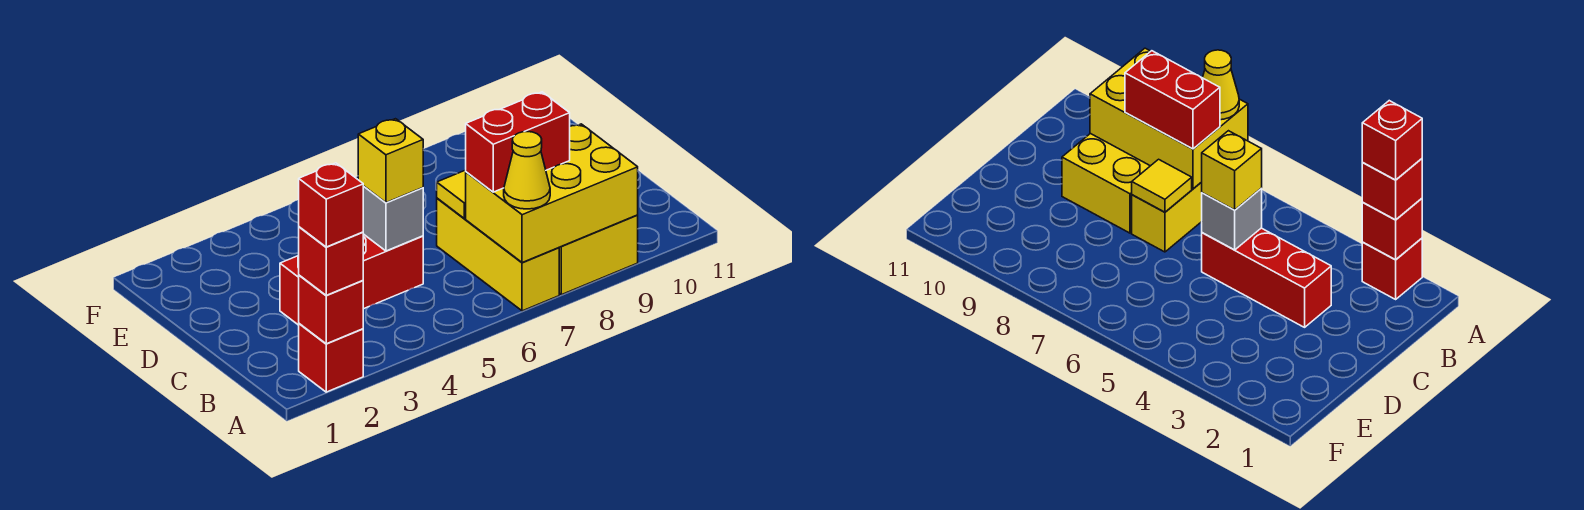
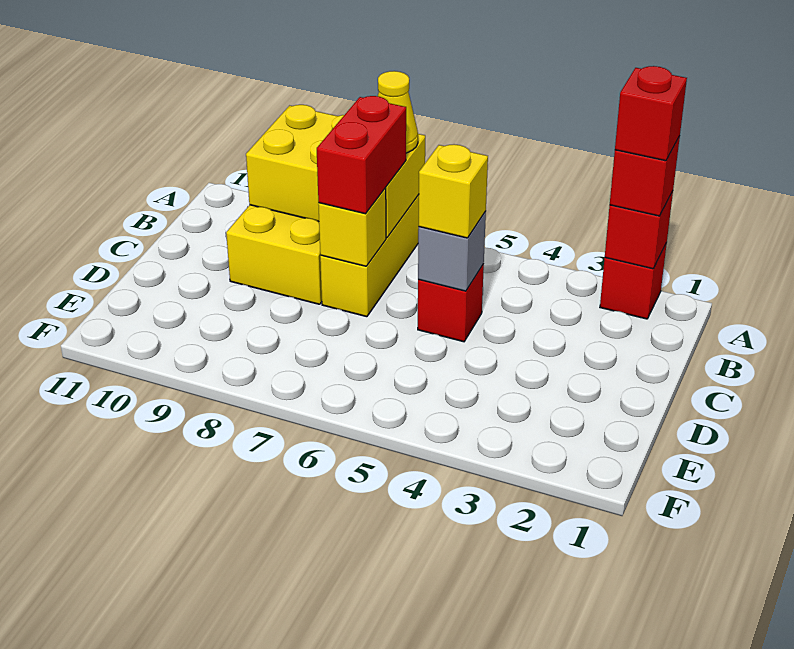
red 1x2 brick [466,92,570,192] -> red 1x2 brick turned to [317,96,406,214]
red 1x3 brick [280,234,423,325] -> red 1x1 brick [418,264,484,342]
yellow 1x1 tile [437,170,466,218] -> yellow 1x1 brick [318,188,386,266]

